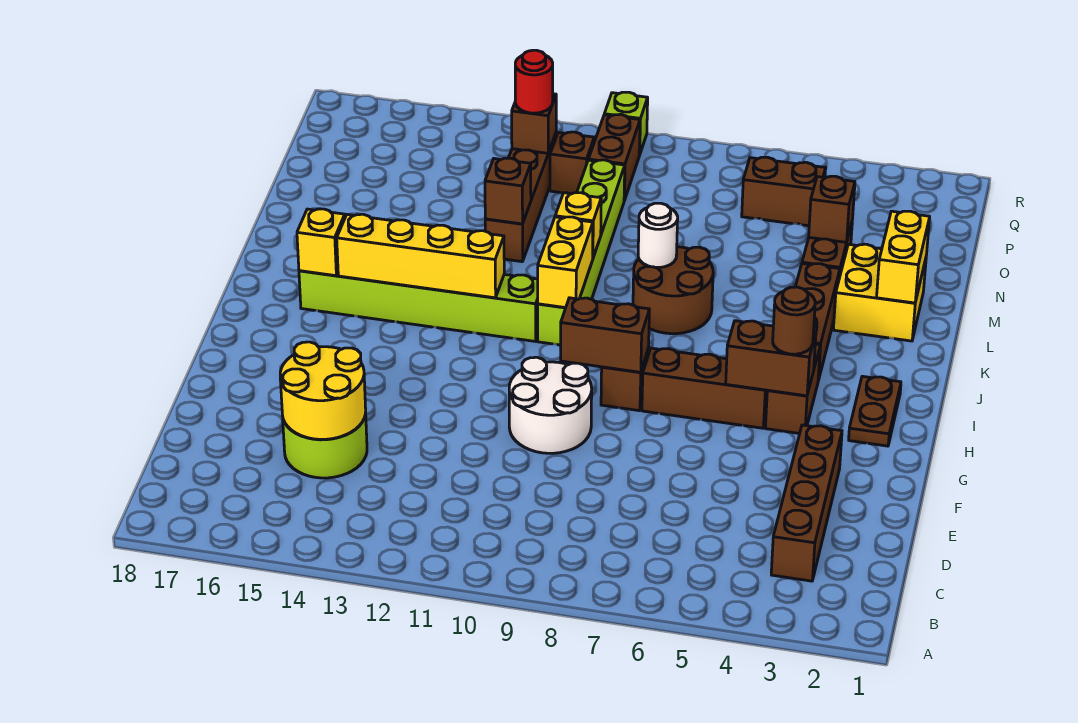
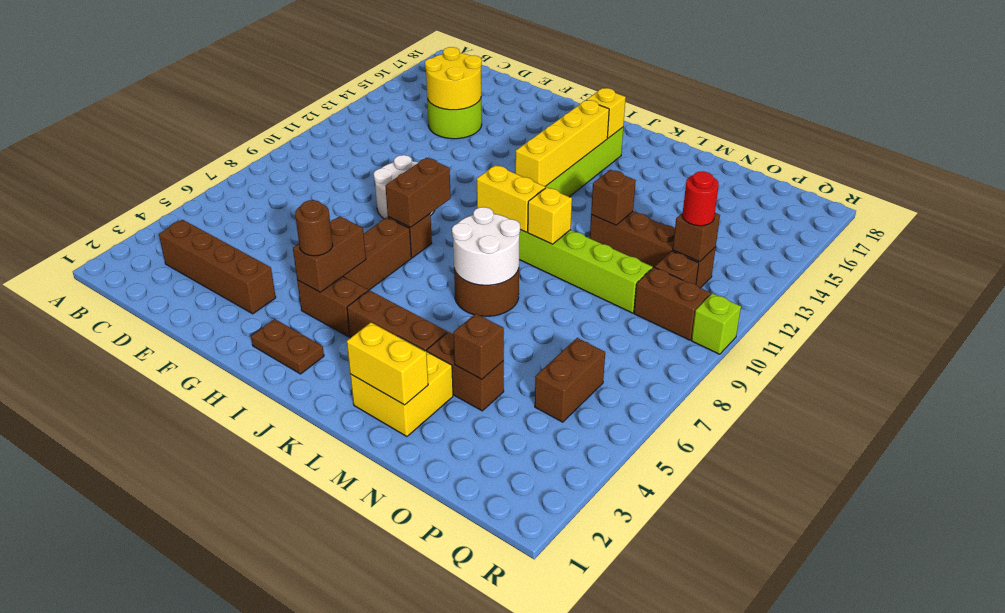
white 1x1 round brick [638,203,678,268] -> white 2x2 round brick [452,207,520,285]

